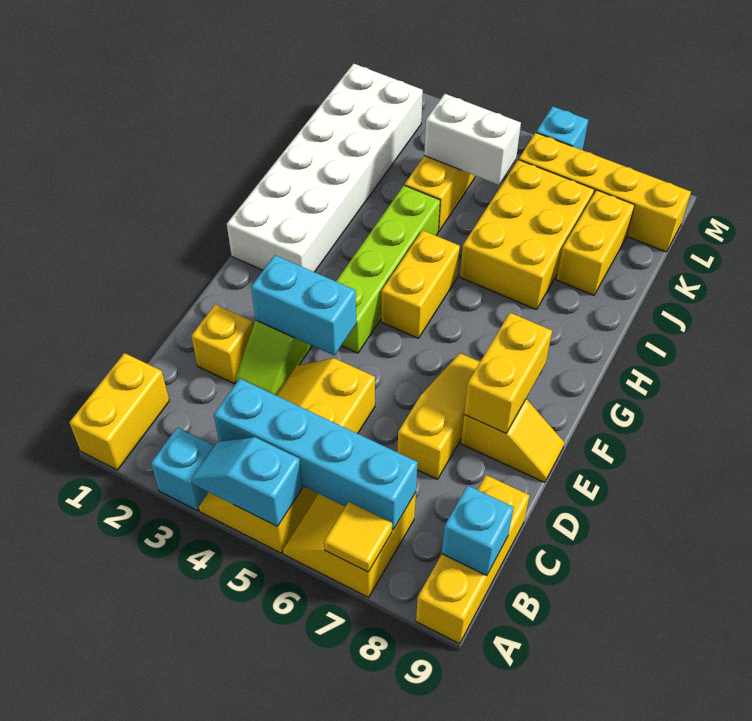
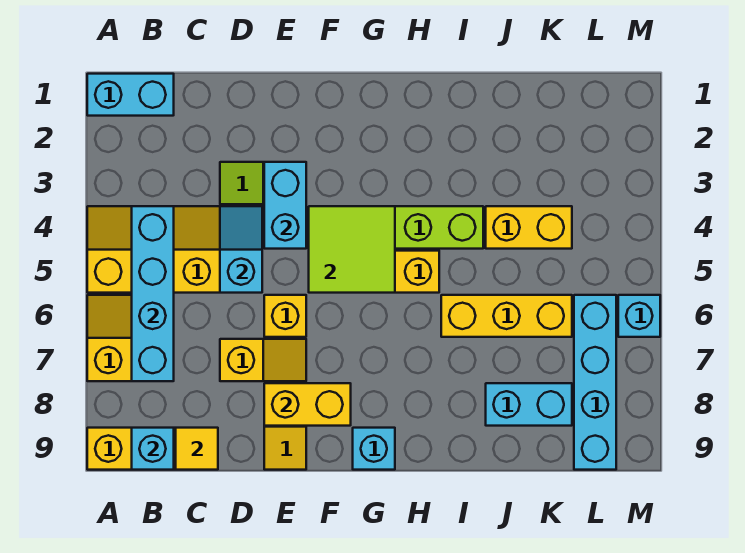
yellow 1x2 brick [69,353,169,470] -> cyan 1x2 brick [87,74,174,116]
cyan 1x1 brick [151,427,214,511] -> cyan 1x1 brick moved to [353,428,395,470]
cyan 1x2 slope [192,437,302,527] -> cyan 1x2 slope moved to [220,206,262,293]
yellow 1x1 tile [324,502,392,572] -> yellow 1x1 tile moved to [176,428,218,470]
yellow 1x1 brick [191,304,253,383] -> yellow 1x1 brick moved to [264,295,306,337]
yellow 1x3 slope [398,353,480,479] -> yellow 1x2 slope [220,339,306,381]
none -> lime 2x2 tile [309,206,395,293]
white 2x6 brick [227,64,423,272] -> none
yellow 2x3 brick [460,160,594,310] -> yellow 1x3 brick [441,295,572,337]
yellow 1x2 brick [556,190,635,295] -> cyan 1x2 brick [486,383,572,426]
white 1x2 brick [424,94,521,185] -> none
yellow 1x4 brick [519,133,691,252] -> cyan 1x4 brick [574,295,616,470]

